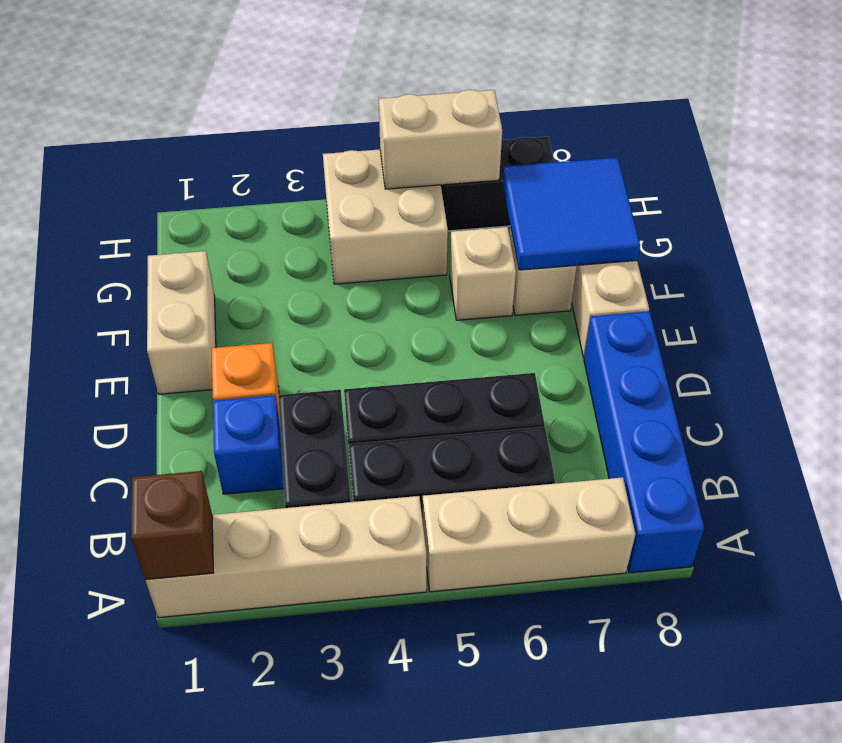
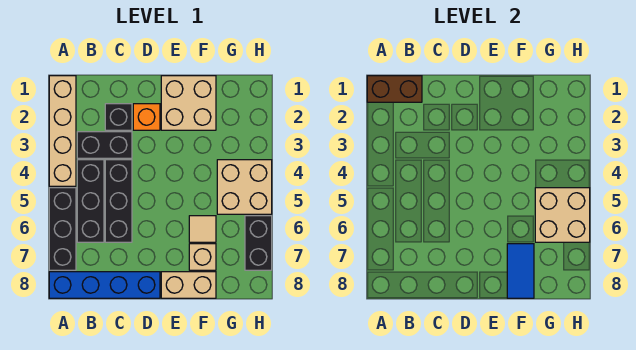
brown 1x1 brick [131,471,213,580] -> brown 1x2 brick [367,76,422,102]
tan 1x3 brick [423,477,635,592] -> black 1x3 brick [49,188,76,270]
blue 1x1 brick [213,395,284,494] -> black 1x1 brick [105,104,132,130]
tan 1x2 brick [147,251,216,394] -> tan 2x2 brick [161,76,216,130]
tan 1x1 brick [450,227,516,320] -> tan 1x1 tile [189,216,216,242]
blue 2x2 tile [502,158,640,270] -> blue 1x2 tile [507,244,534,298]
tan 1x2 brick [379,90,502,189] -> tan 2x2 brick [535,188,590,242]

